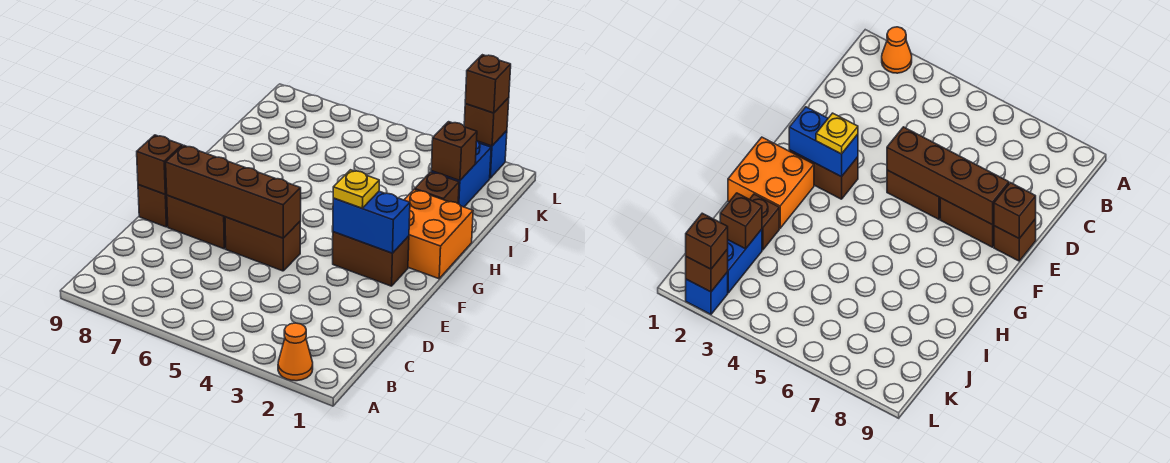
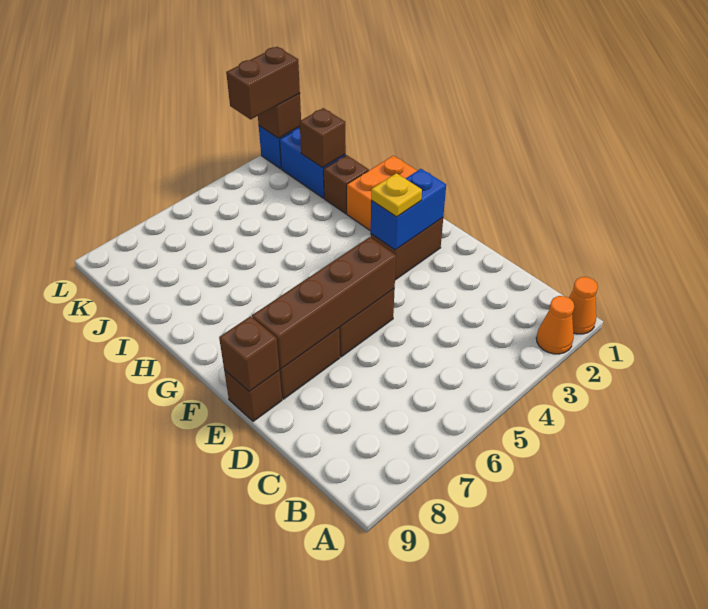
none -> orange 1x1 cone [569,277,598,334]
brown 1x1 brick [465,55,511,113] -> brown 1x2 brick [226,47,300,120]

